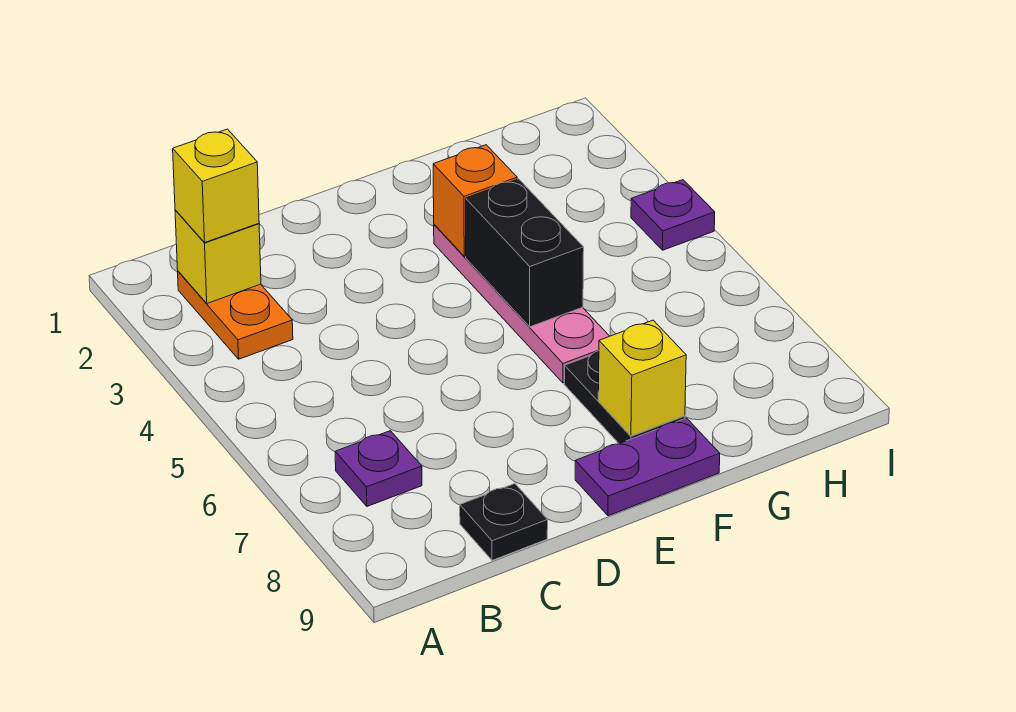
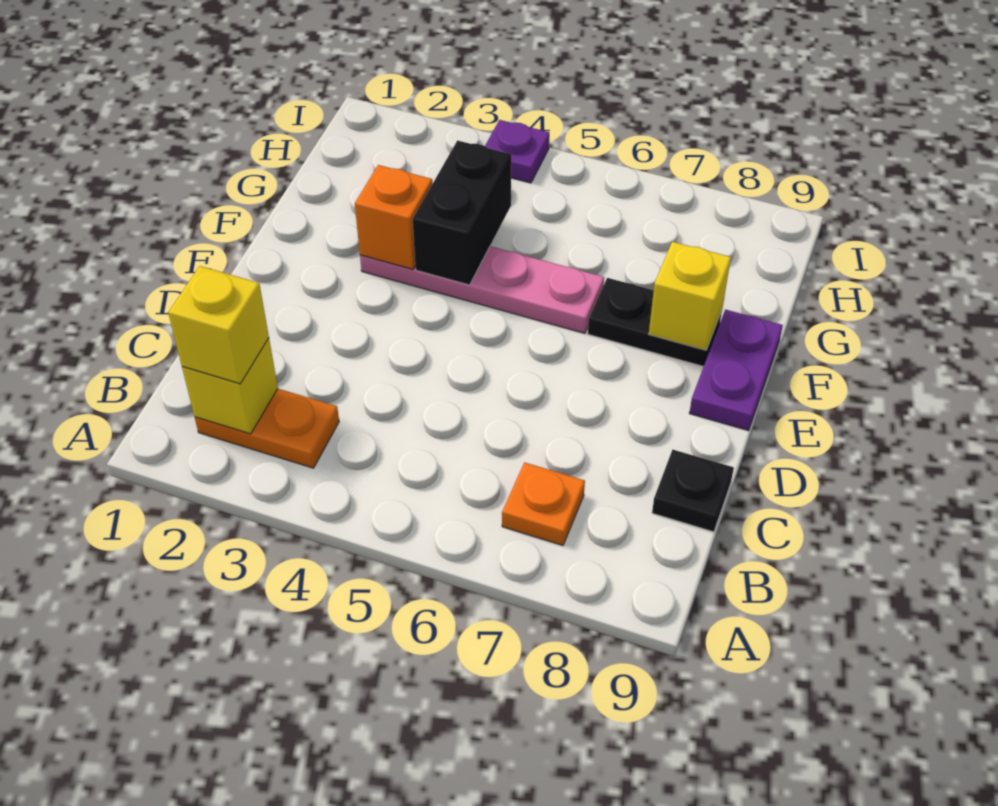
purple 1x1 plate [335,431,422,506] -> orange 1x1 plate [502,462,585,545]
black 1x2 brick [466,179,584,327] -> black 1x2 brick turned to [413,140,511,285]

